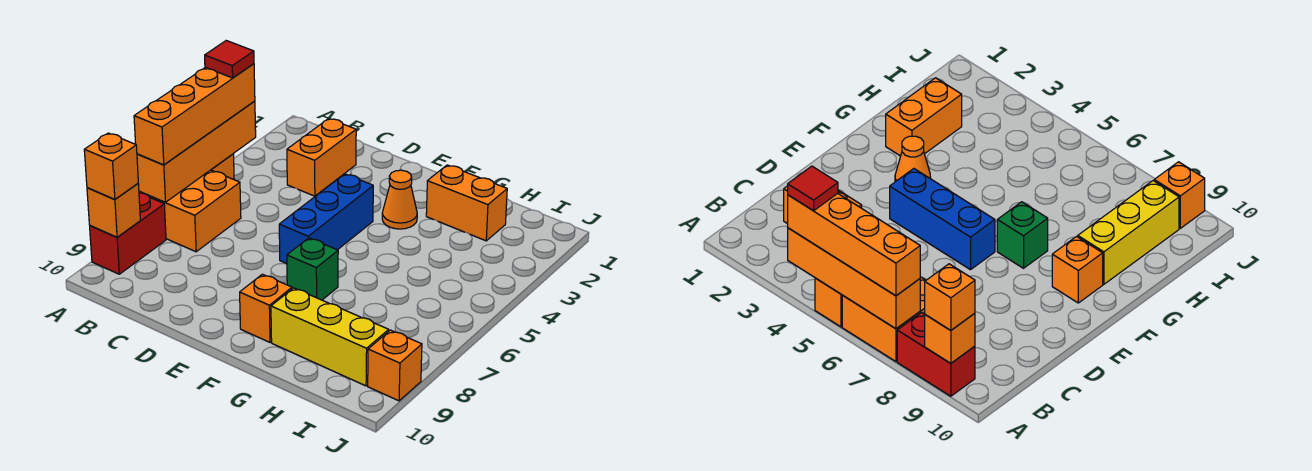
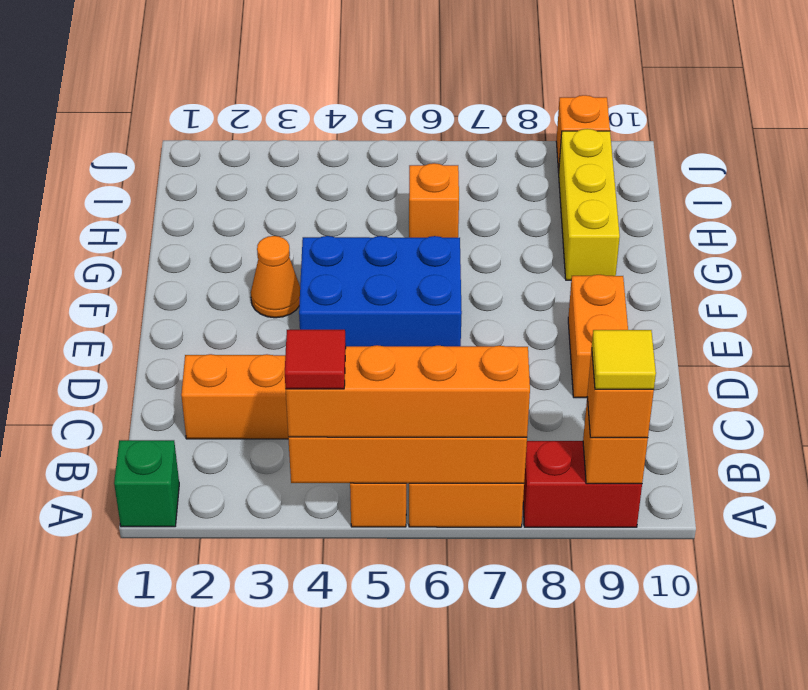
none -> yellow 1x1 tile [592,330,656,389]
blue 1x3 brick [279,174,373,264] -> blue 2x3 brick [299,236,462,346]
green 1x1 brick [287,238,338,300] -> green 1x1 brick moved to [114,440,179,527]
orange 1x1 brick [240,274,292,342] -> orange 1x1 brick moved to [409,163,459,238]
orange 1x2 brick [426,165,507,241] -> orange 1x2 brick moved to [568,275,628,398]

